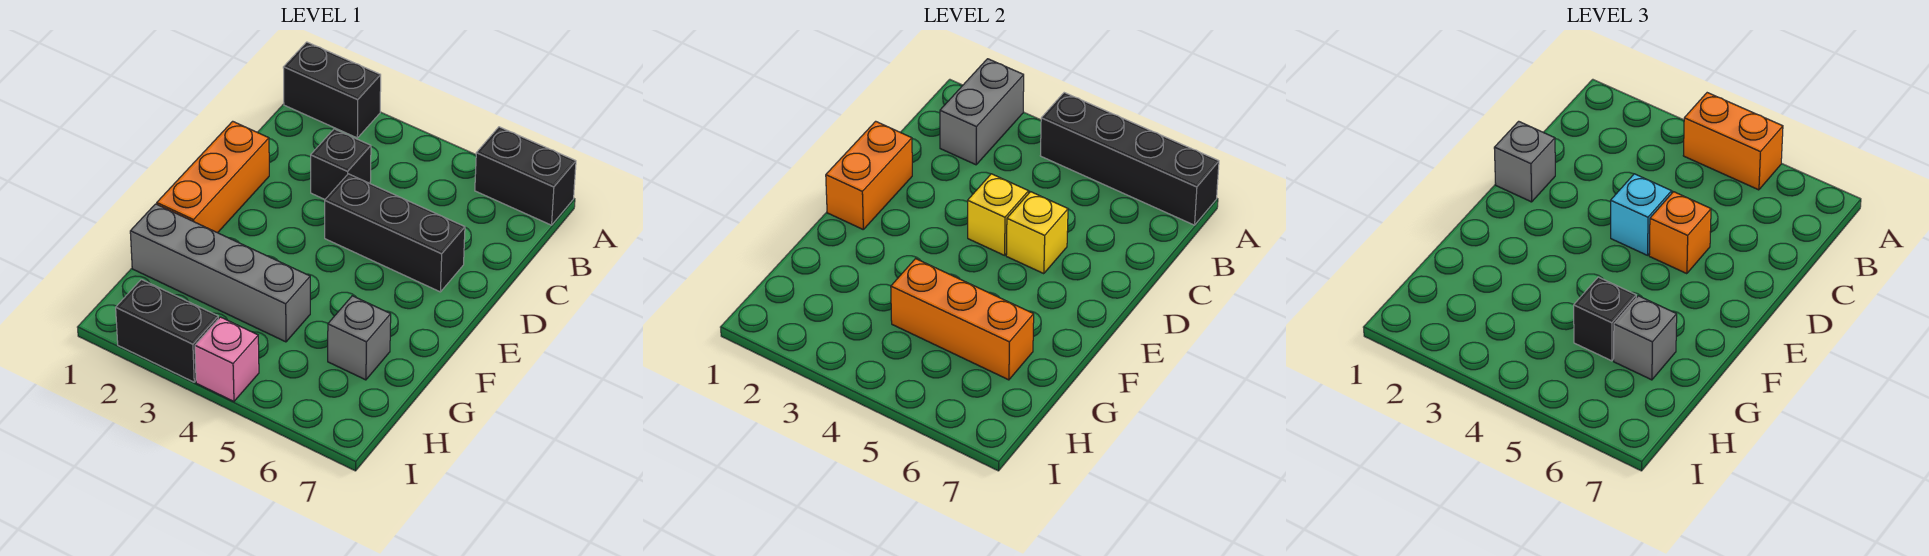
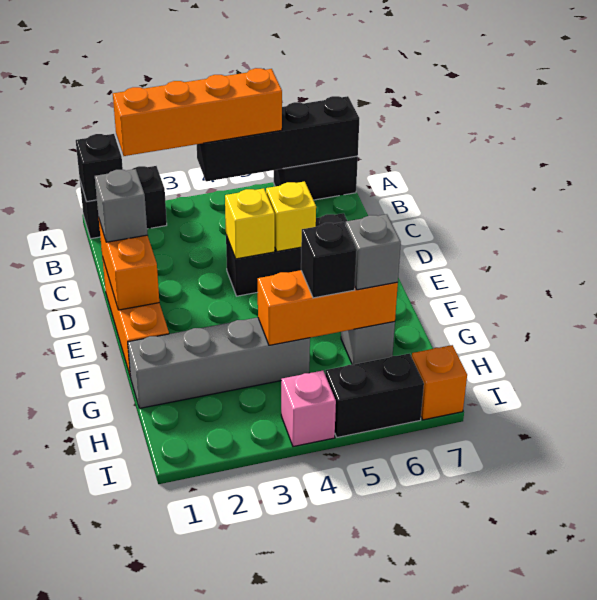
grey 1x2 brick [940,59,1024,165] -> none
orange 1x2 brick [1683,93,1783,190] -> orange 1x4 brick [113,68,282,156]
black 1x1 brick [311,129,371,199] -> black 1x1 brick moved to [76,134,123,202]
cyan 1x1 brick [1611,174,1672,255] -> none
orange 1x1 brick [1649,192,1711,274] -> orange 1x1 brick moved to [412,345,467,420]
black 1x2 brick [116,279,218,382] -> black 1x2 brick moved to [325,353,424,437]

